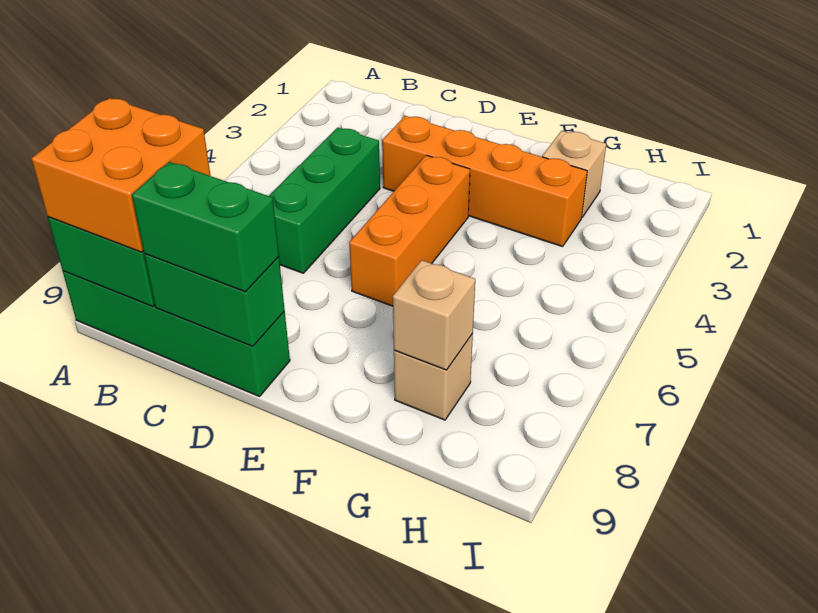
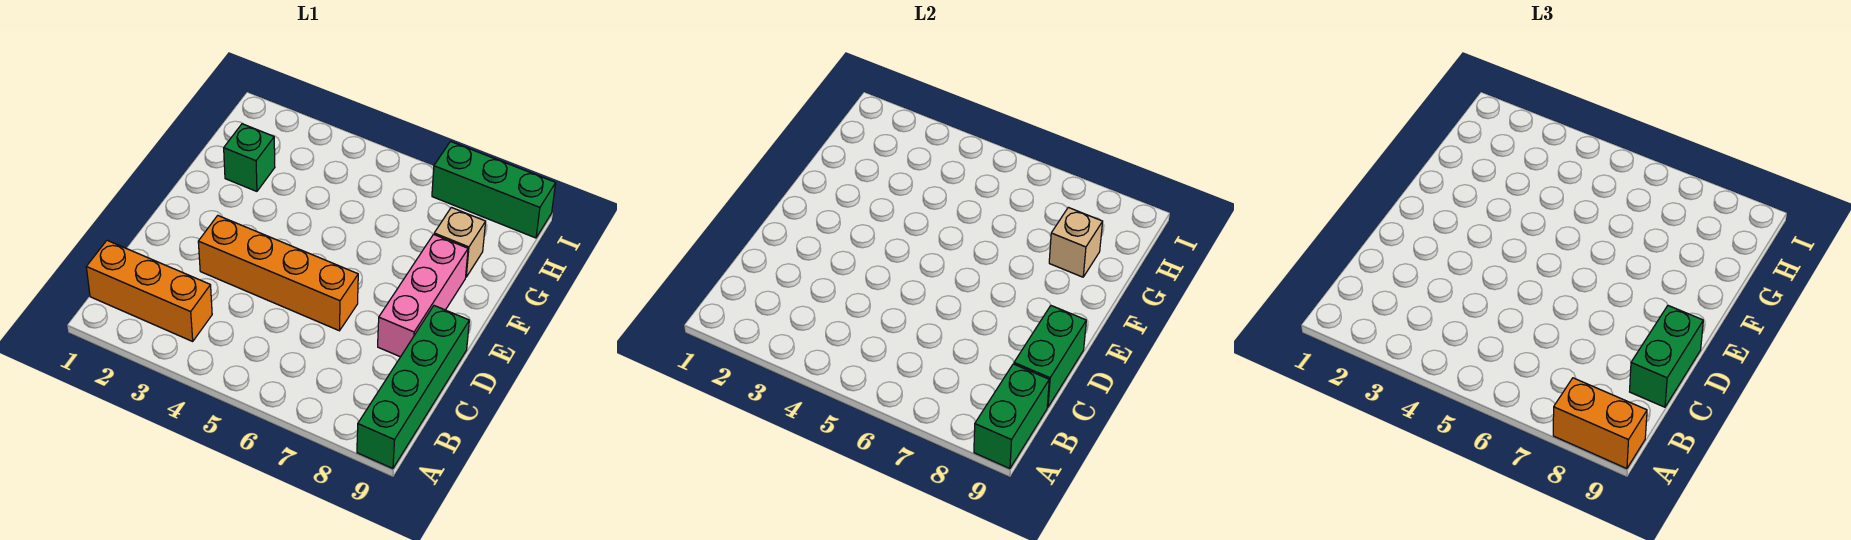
orange 2x2 brick [31,98,211,252] -> orange 1x2 brick [1553,378,1647,469]
green 1x3 brick [269,128,380,273] -> green 1x3 brick moved to [432,141,556,238]
orange 1x4 brick [382,116,587,247] -> orange 1x4 brick turned to [198,216,358,331]
none -> pink 1x3 brick [378,234,468,357]
orange 1x3 brick [349,155,470,306] -> orange 1x3 brick moved to [86,240,212,341]
tan 1x1 brick [542,131,606,217] -> green 1x1 brick [224,124,275,191]

